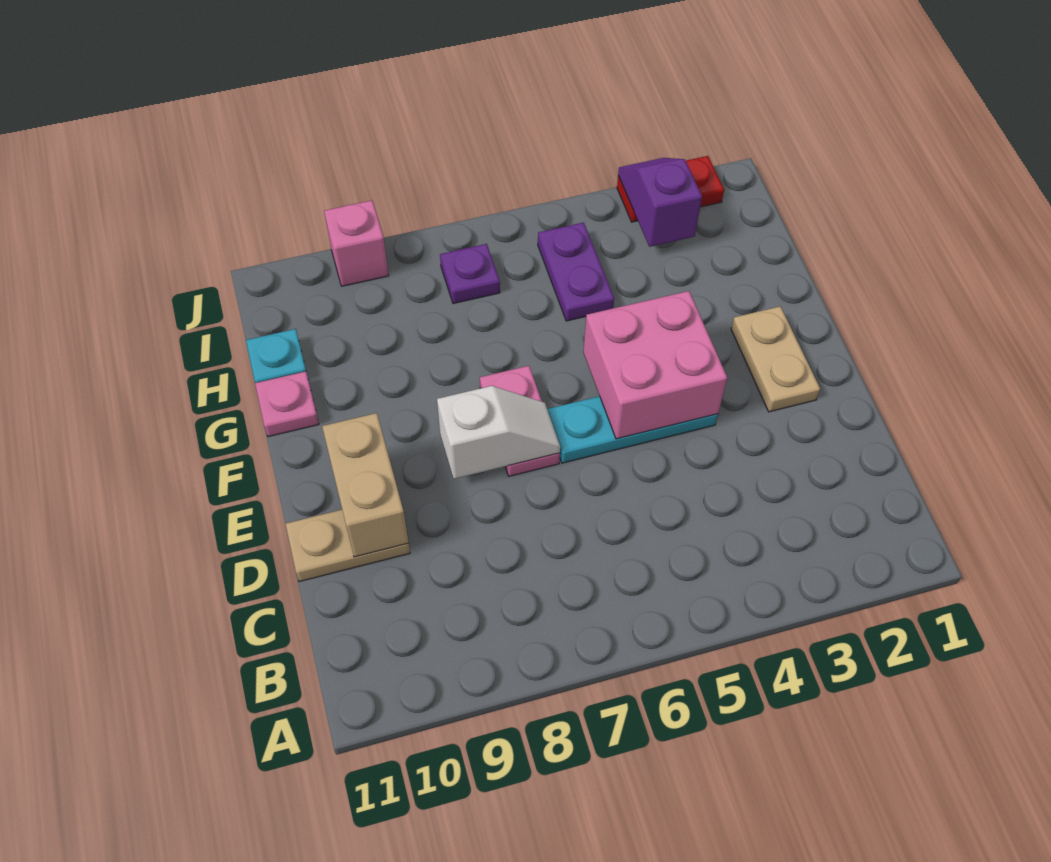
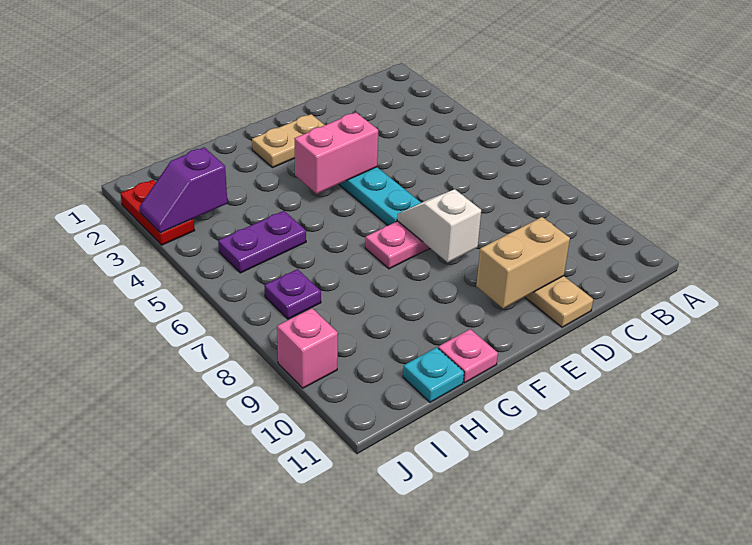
pink 2x2 brick [583,291,727,439] -> pink 1x2 brick [295,112,378,194]

